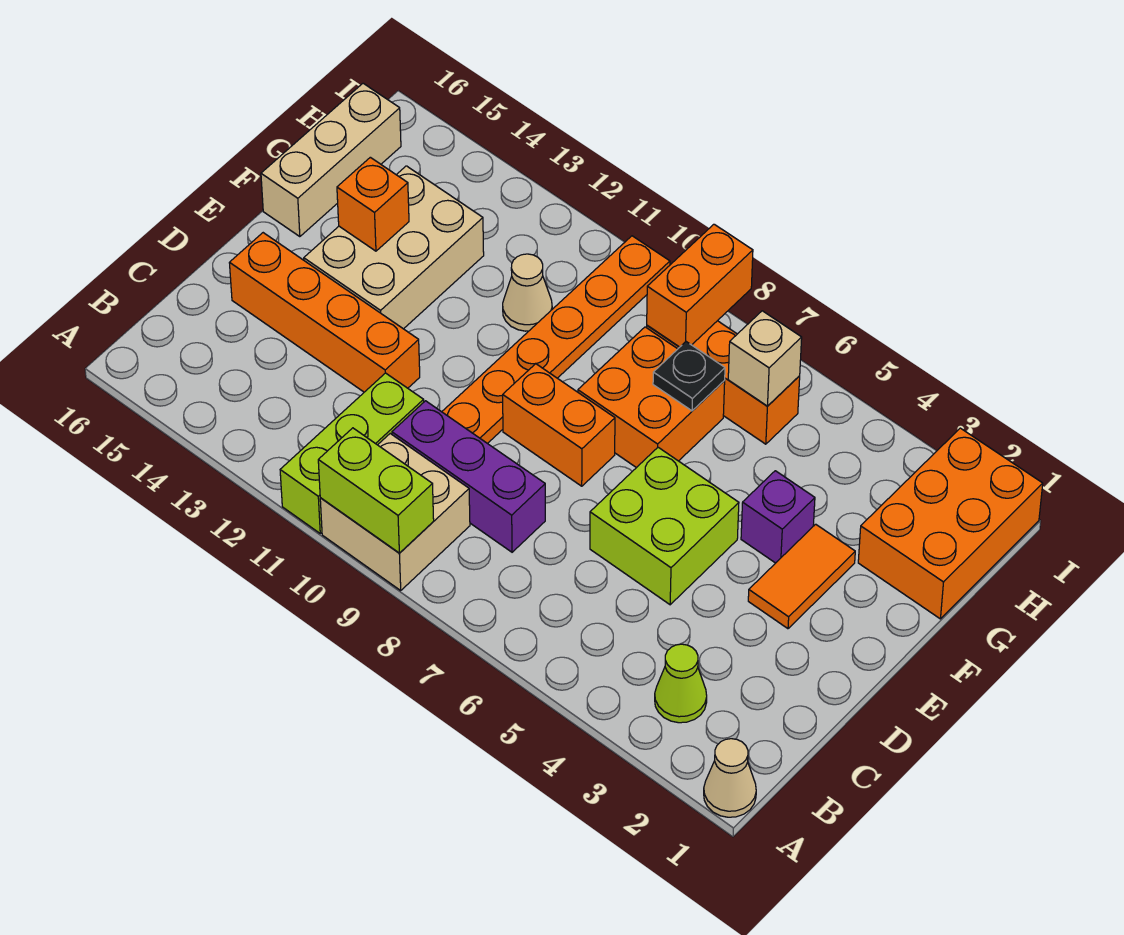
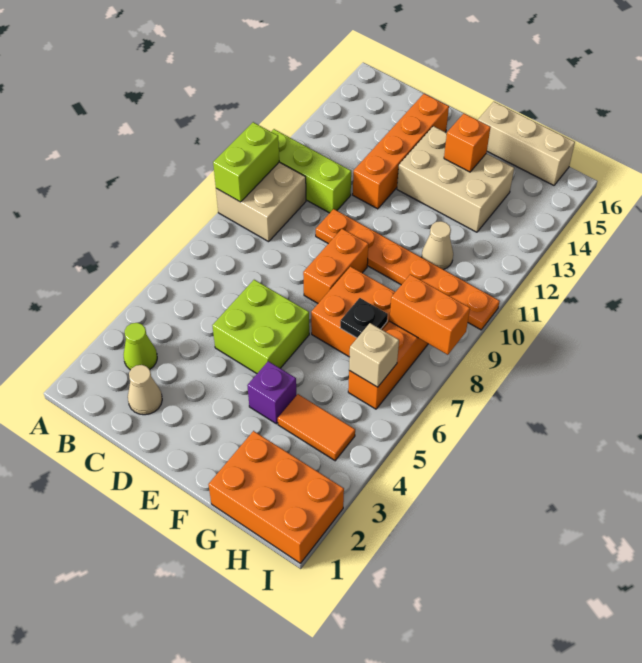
tan 1x1 cone [704,739,756,817] -> tan 1x1 cone moved to [128,365,162,415]
purple 1x3 brick [392,401,545,552] -> none
orange 1x2 tile [748,524,855,629] -> orange 1x2 tile moved to [278,394,355,461]

